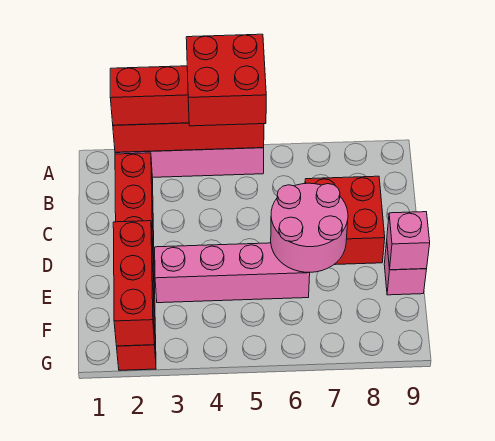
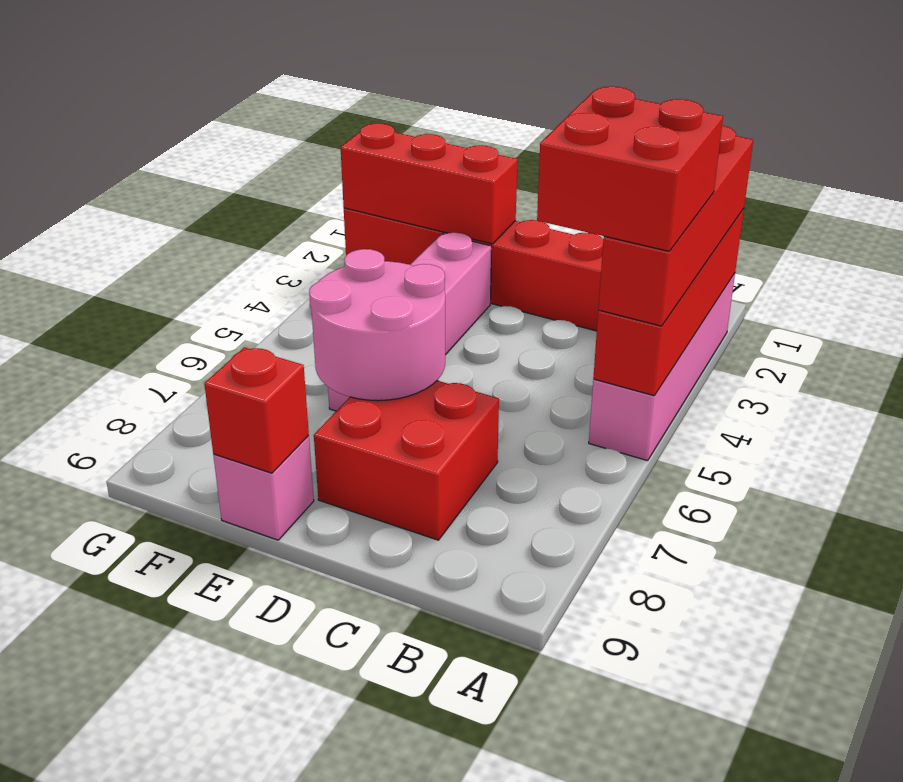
pink 1x1 brick [387,212,430,270] -> red 1x1 brick [204,347,309,473]

